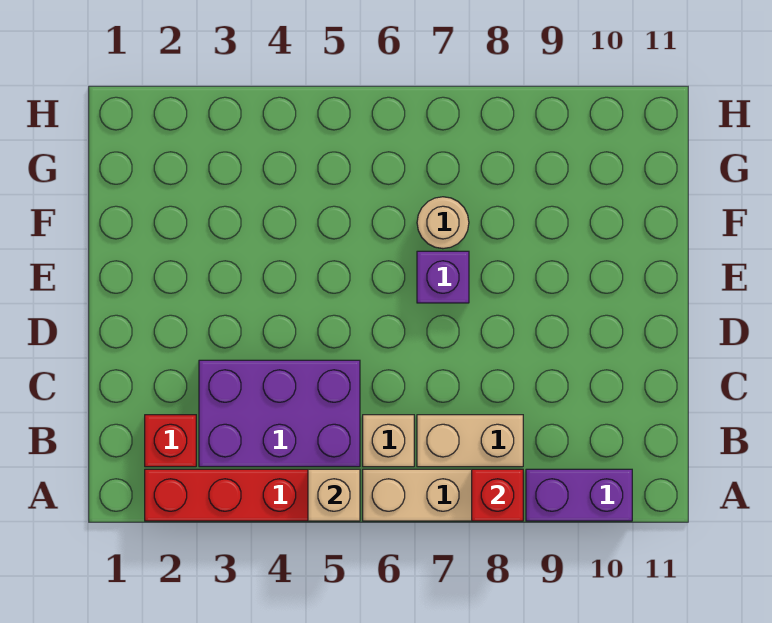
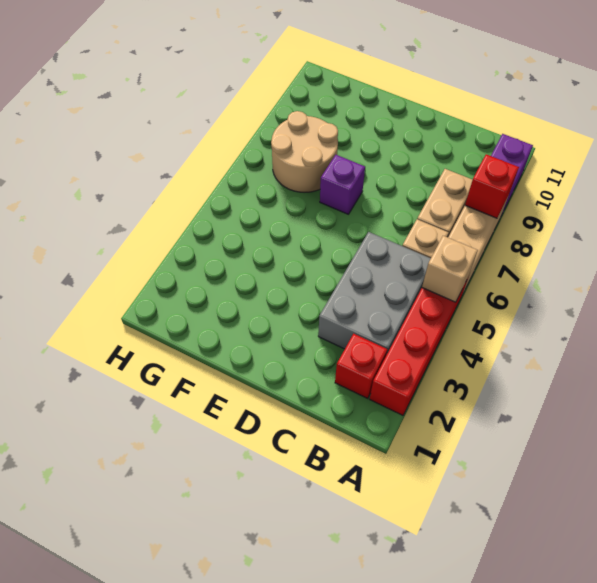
purple 2x3 brick [199,360,360,467] -> grey 2x3 brick [318,232,431,355]
tan 1x1 round brick [417,197,469,249] -> tan 2x2 round brick [271,111,338,192]

